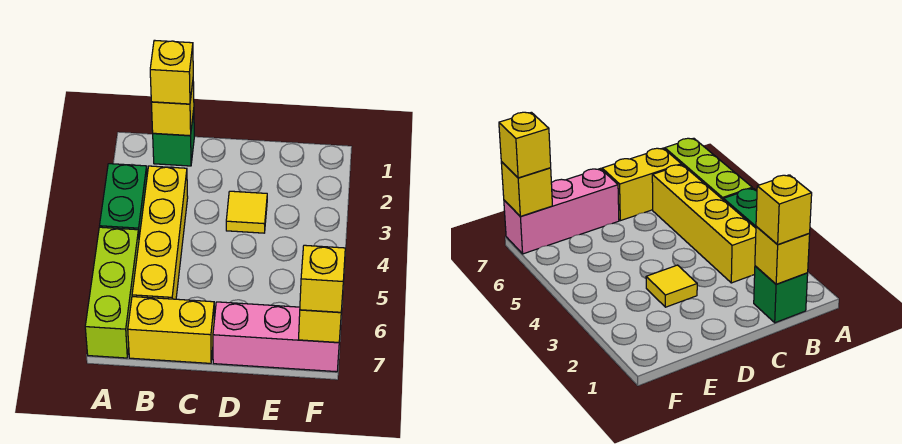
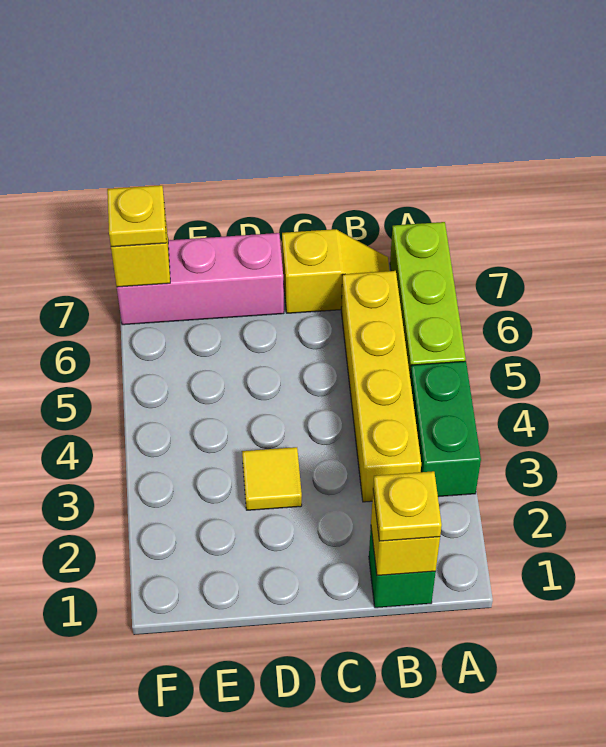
yellow 1x1 brick [150,40,193,104] -> yellow 1x1 plate [373,471,442,541]
yellow 1x2 brick [128,297,214,363] -> yellow 1x2 slope [282,229,390,313]
yellow 1x1 brick [300,245,345,312] -> yellow 1x1 plate [107,185,166,247]

